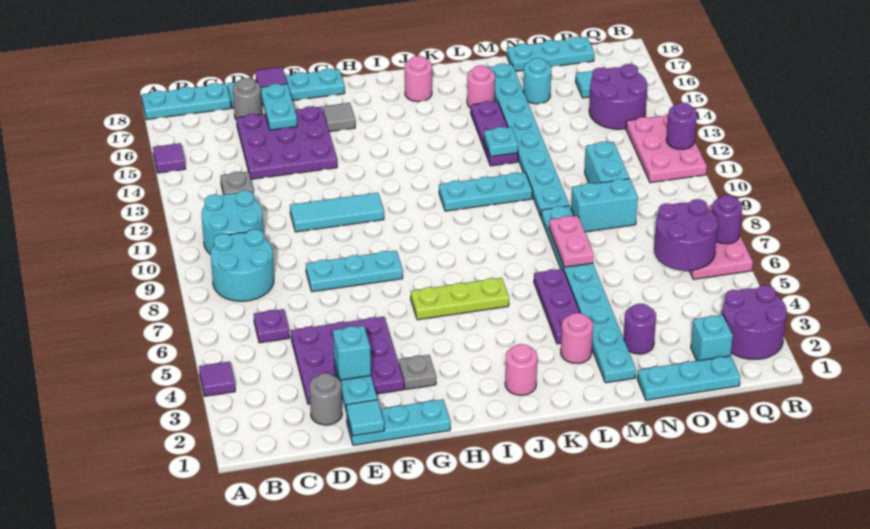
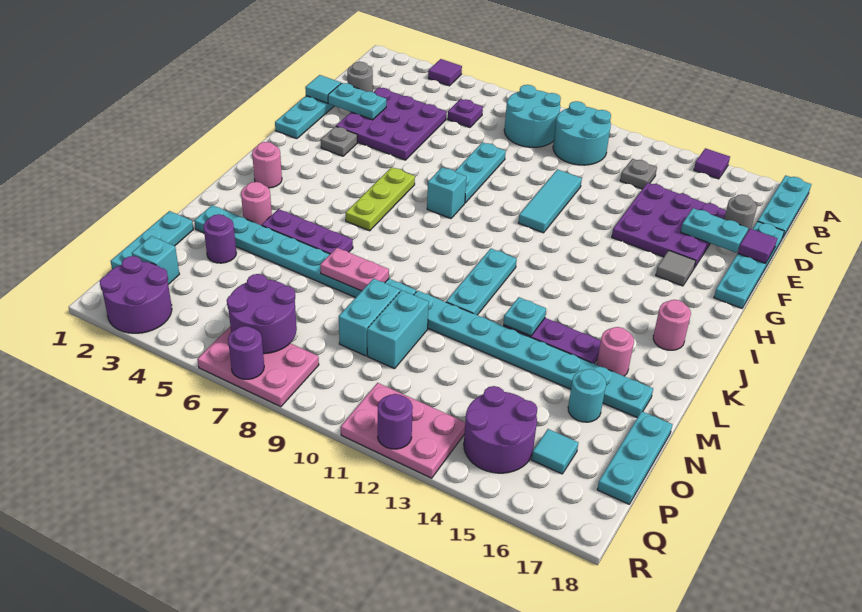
cyan 1x1 brick [333,326,371,380] -> cyan 1x1 brick moved to [427,167,466,219]
cyan 1x2 brick [585,142,629,184] -> cyan 1x2 brick turned to [367,290,429,369]

